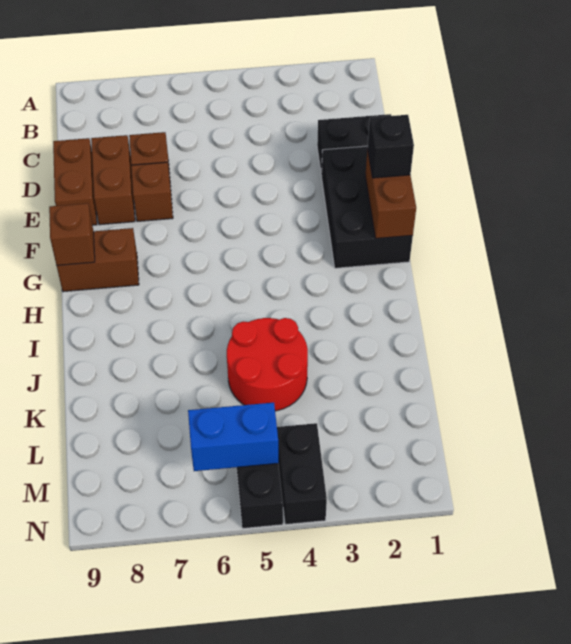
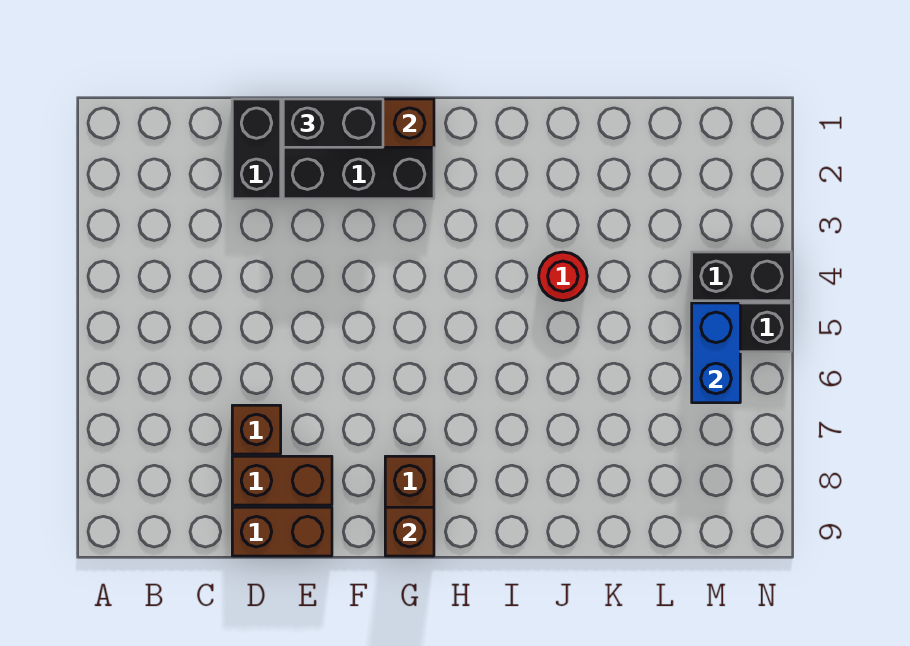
brown 1x1 brick [131,162,173,221] -> none
black 1x1 brick [367,115,414,178] -> black 1x2 brick [283,99,383,147]
red 2x2 round brick [227,318,308,411] -> red 1x1 round brick [539,252,587,301]

